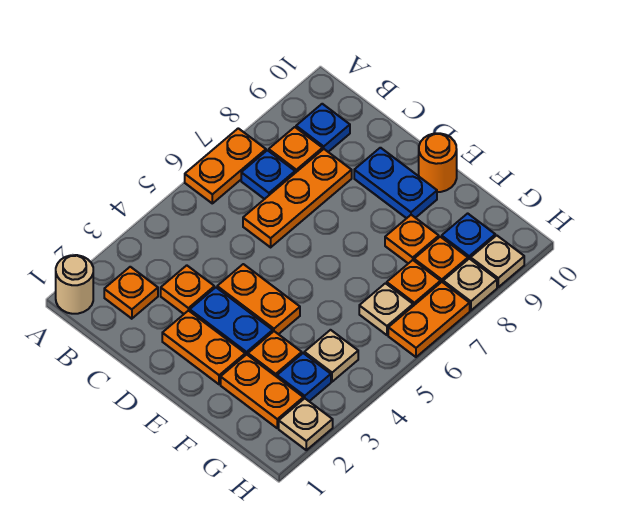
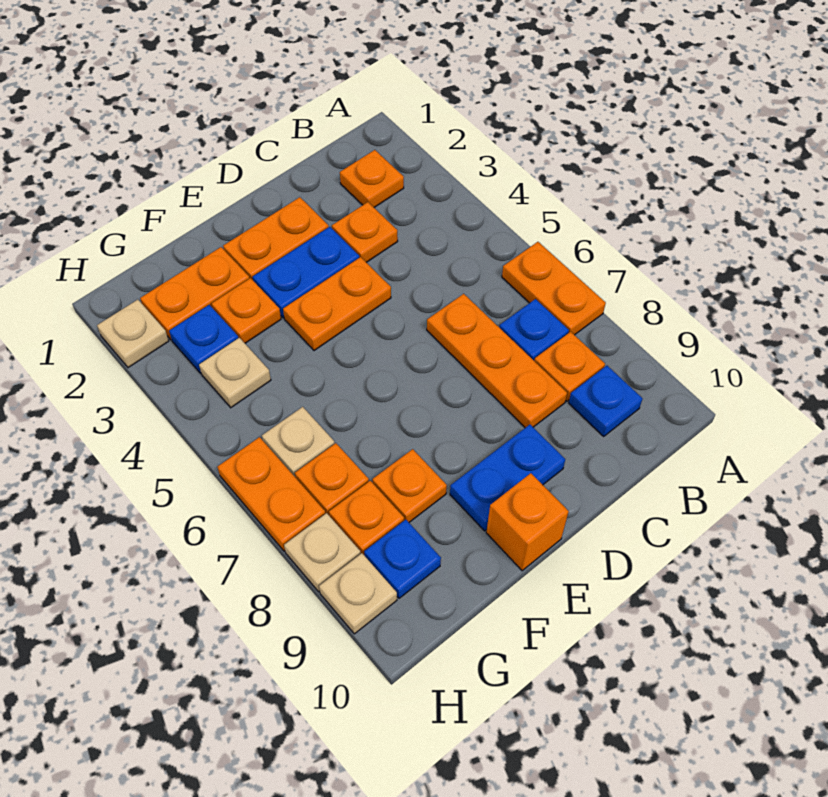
tan 1x1 round brick [56,255,93,314] -> none
orange 1x1 round brick [419,133,457,192] -> orange 1x1 brick [486,473,569,571]

